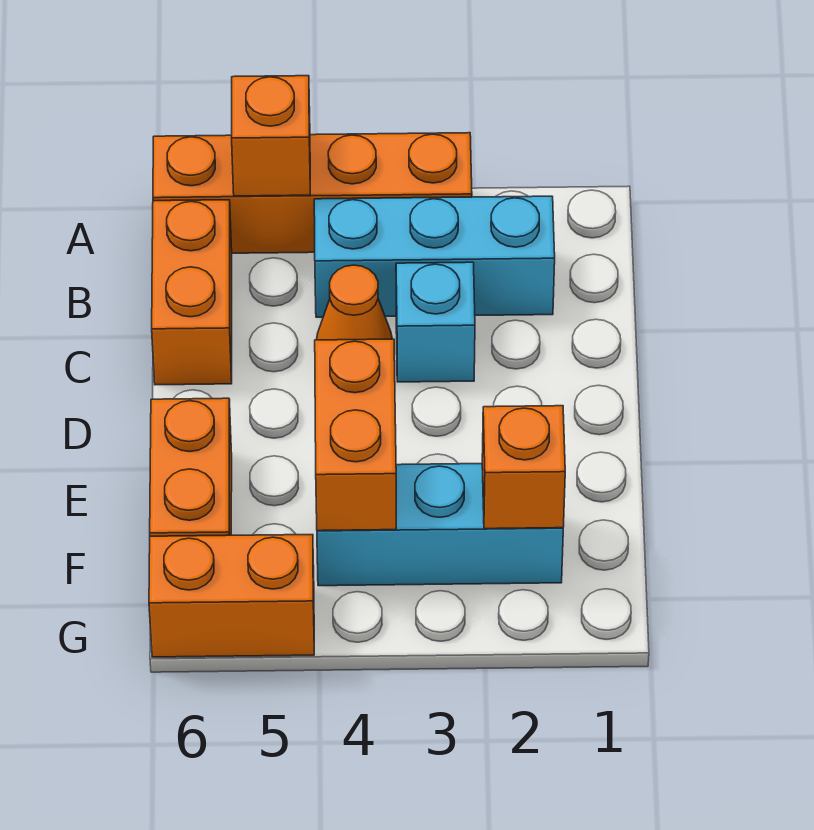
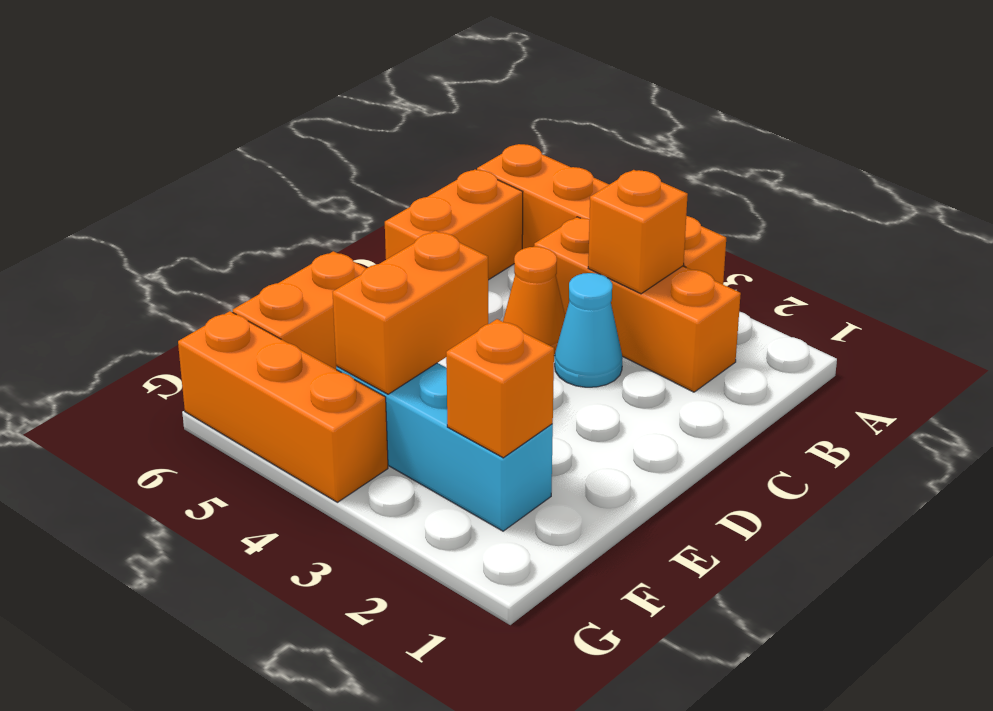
orange 1x1 brick [232,76,310,196] -> orange 1x1 brick moved to [588,170,688,294]
cyan 1x3 brick [314,196,555,317] -> orange 1x3 brick [534,217,741,392]
cyan 1x1 brick [396,262,475,382] -> cyan 1x1 cone [555,273,622,387]
orange 1x2 brick [149,535,314,657] -> orange 1x3 brick [178,311,388,502]

